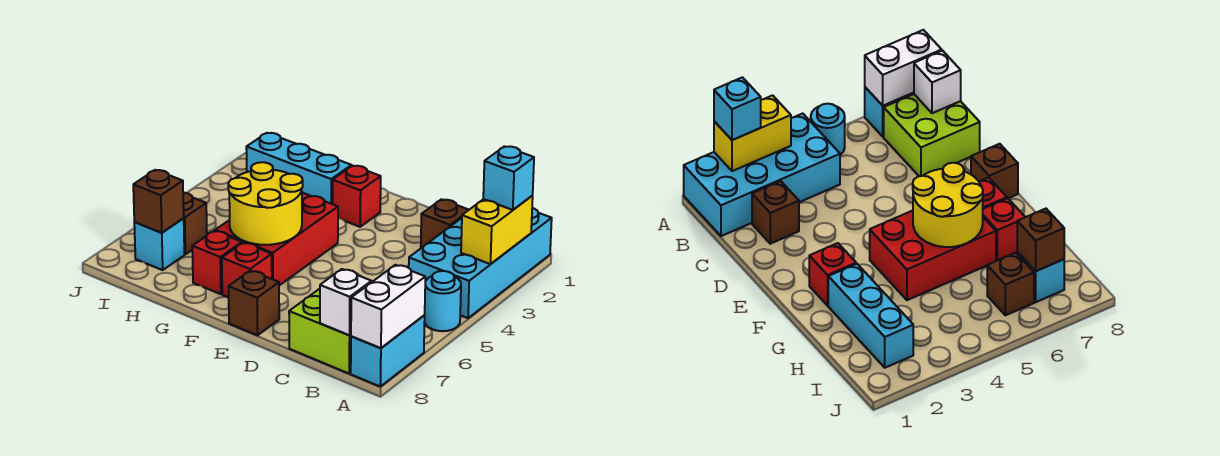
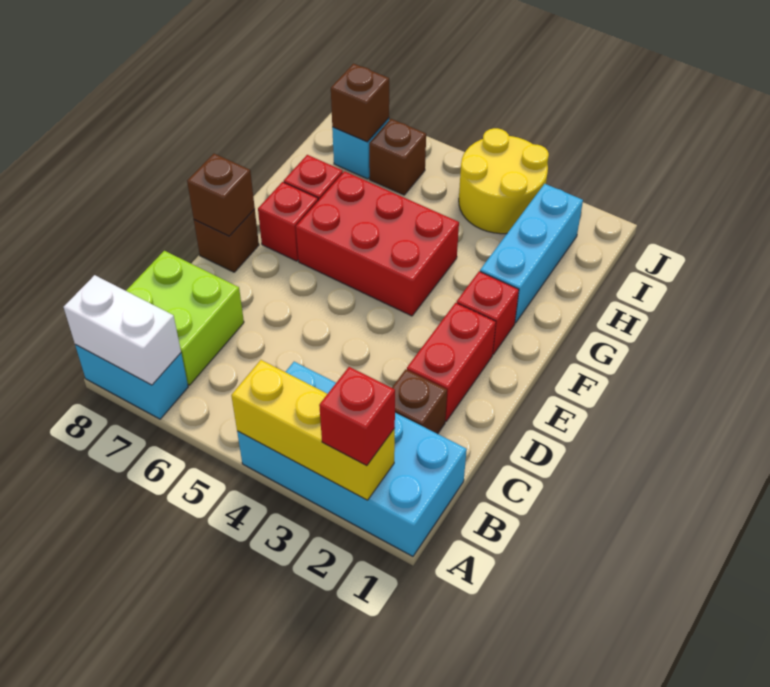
yellow 1x2 brick [461,196,533,264] -> yellow 1x3 brick [231,360,395,500]
cyan 1x1 brick [483,146,534,210] -> red 1x1 brick [319,367,395,466]
cyan 1x1 round brick [425,271,461,331] -> none
white 1x1 brick [320,269,372,335] -> none
none -> red 1x2 brick [407,303,496,421]
none -> brown 1x1 brick [187,154,255,236]
yellow 2x2 round brick [228,162,303,245] -> yellow 2x2 round brick moved to [459,128,549,234]

